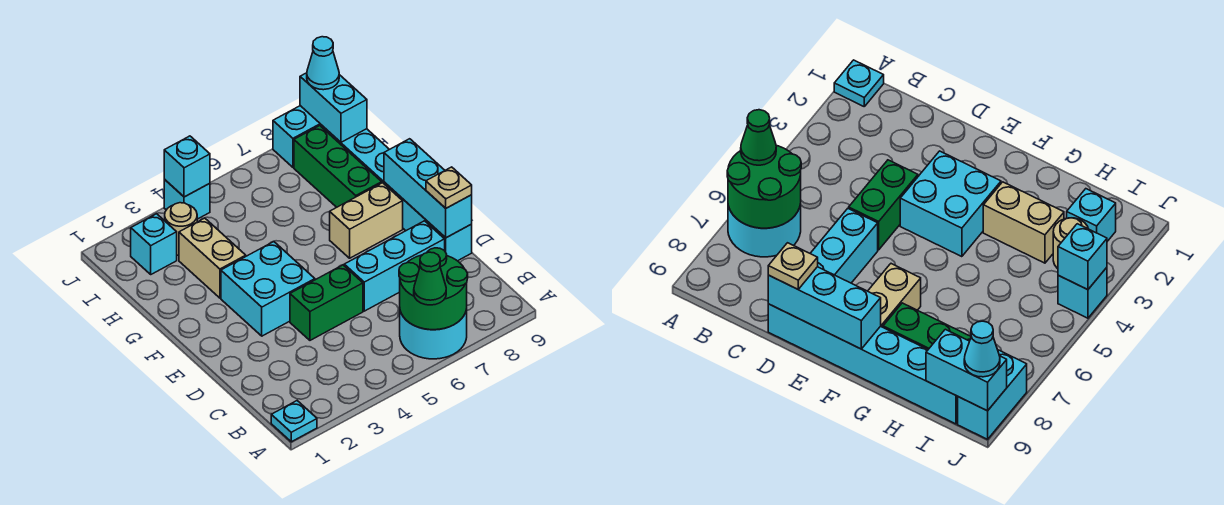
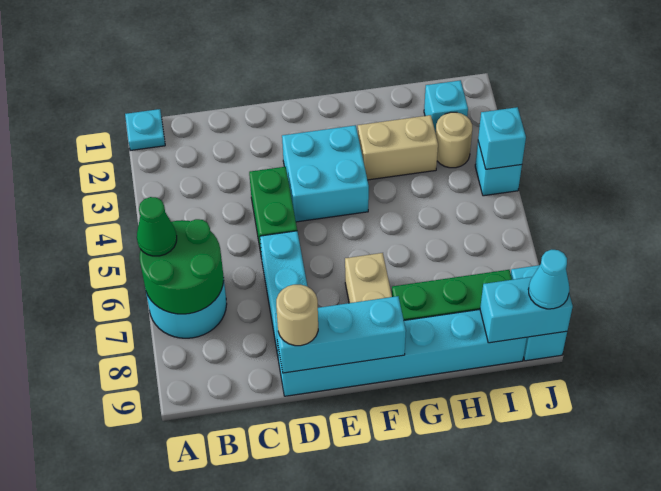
tan 1x1 plate [426,167,472,208] -> tan 1x1 round brick [276,285,318,346]

